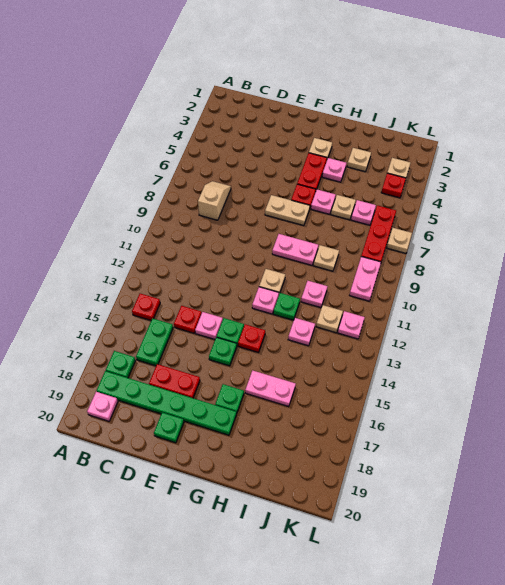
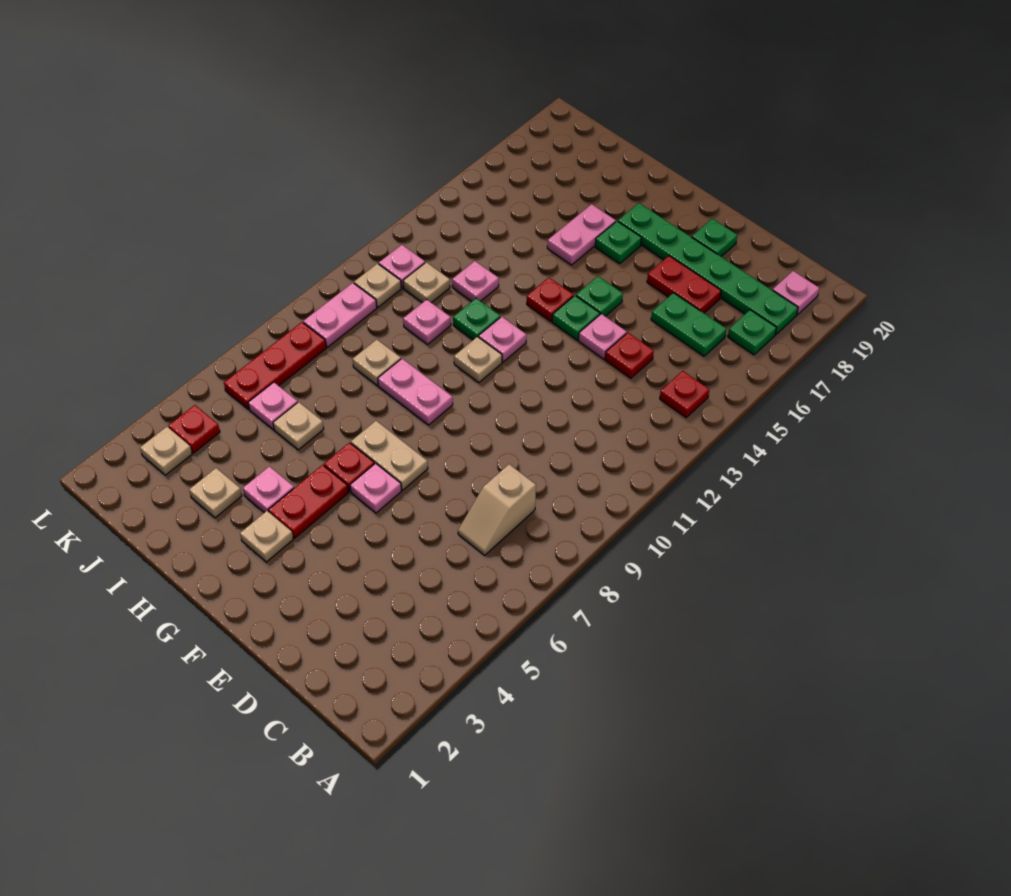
green 1x2 plate [136,318,173,366] -> green 1x2 plate turned to [651,293,727,356]
pink 1x1 plate [311,190,336,214] -> pink 1x1 plate moved to [350,463,401,513]
pink 1x2 plate [245,370,296,407] -> pink 1x2 plate turned to [547,204,616,265]
tan 1x1 plate [387,228,412,253] -> tan 1x1 plate moved to [354,264,401,307]

